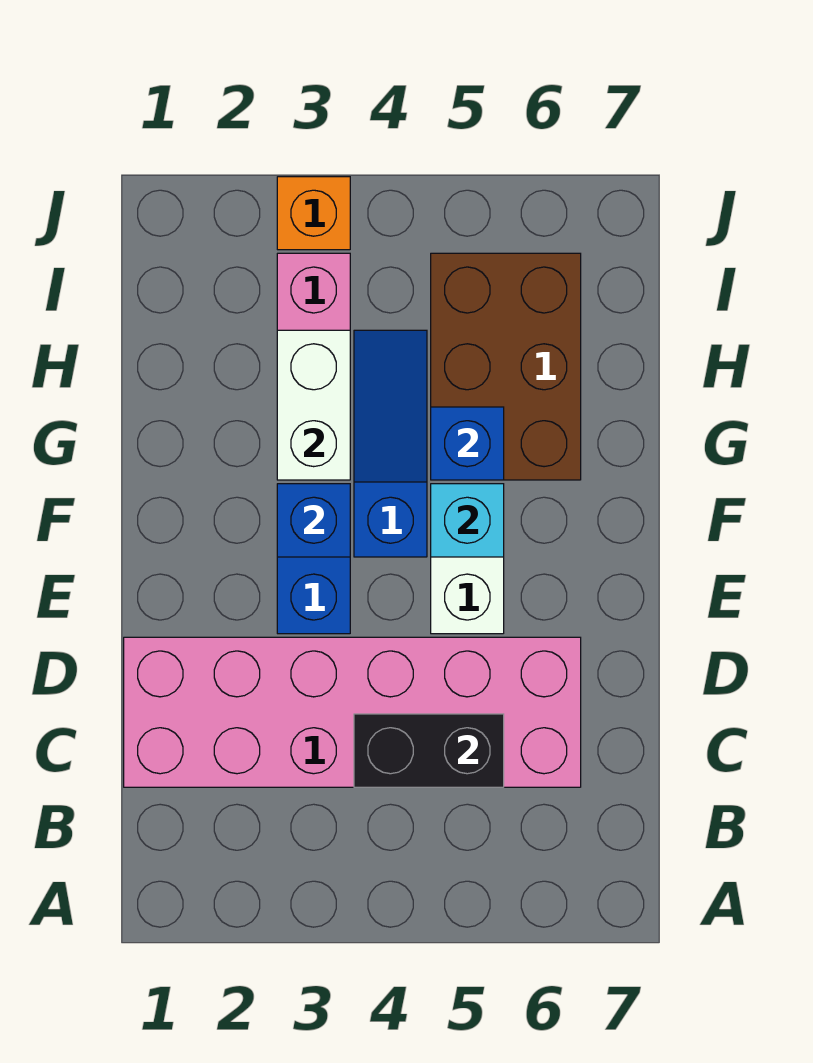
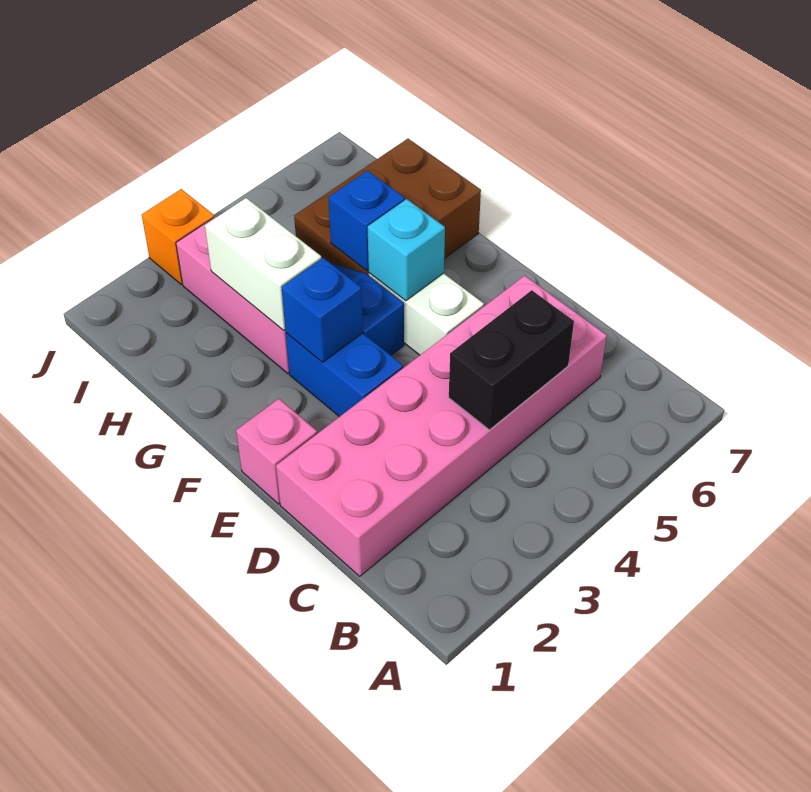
none -> pink 1x1 brick [236,399,317,504]
brown 2x3 brick [431,253,581,480] -> brown 2x3 brick turned to [294,139,481,276]

